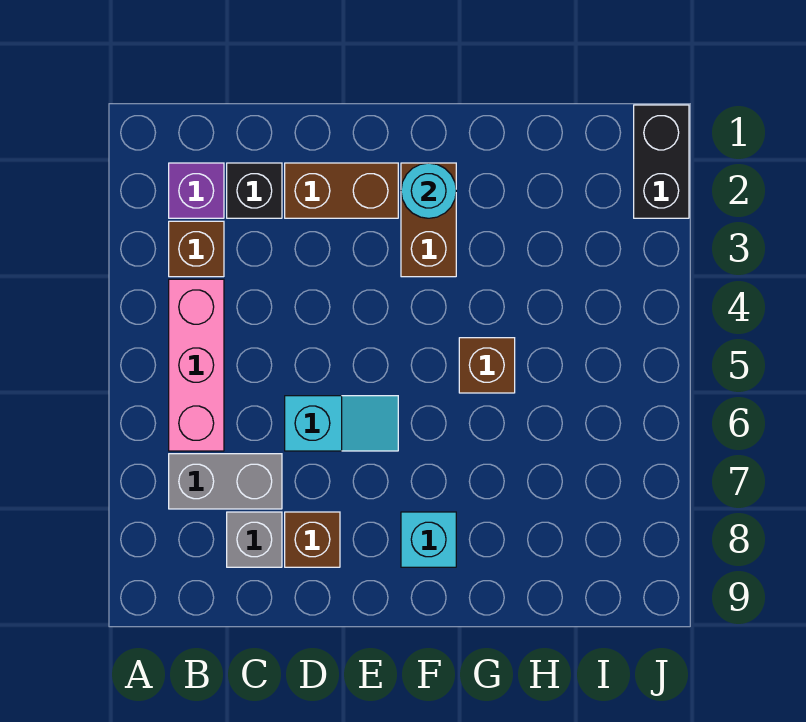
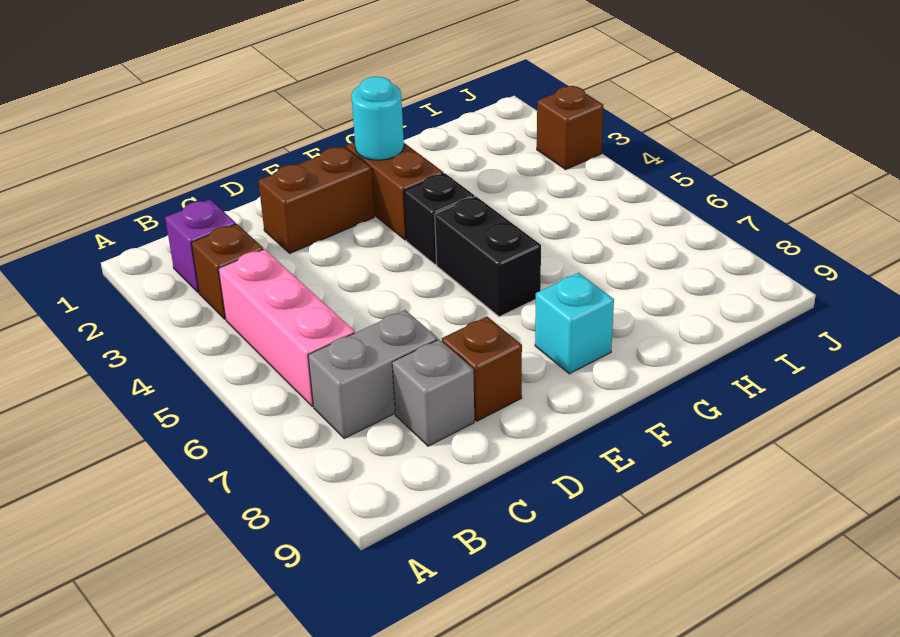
black 1x1 brick [227,163,282,218] -> black 1x1 brick moved to [404,173,475,265]
cyan 1x2 slope [285,396,398,451] -> none
brown 1x1 brick [459,338,515,393] -> brown 1x1 brick moved to [537,86,603,169]
black 1x2 brick [634,105,689,218] -> black 1x2 brick moved to [435,197,541,317]

